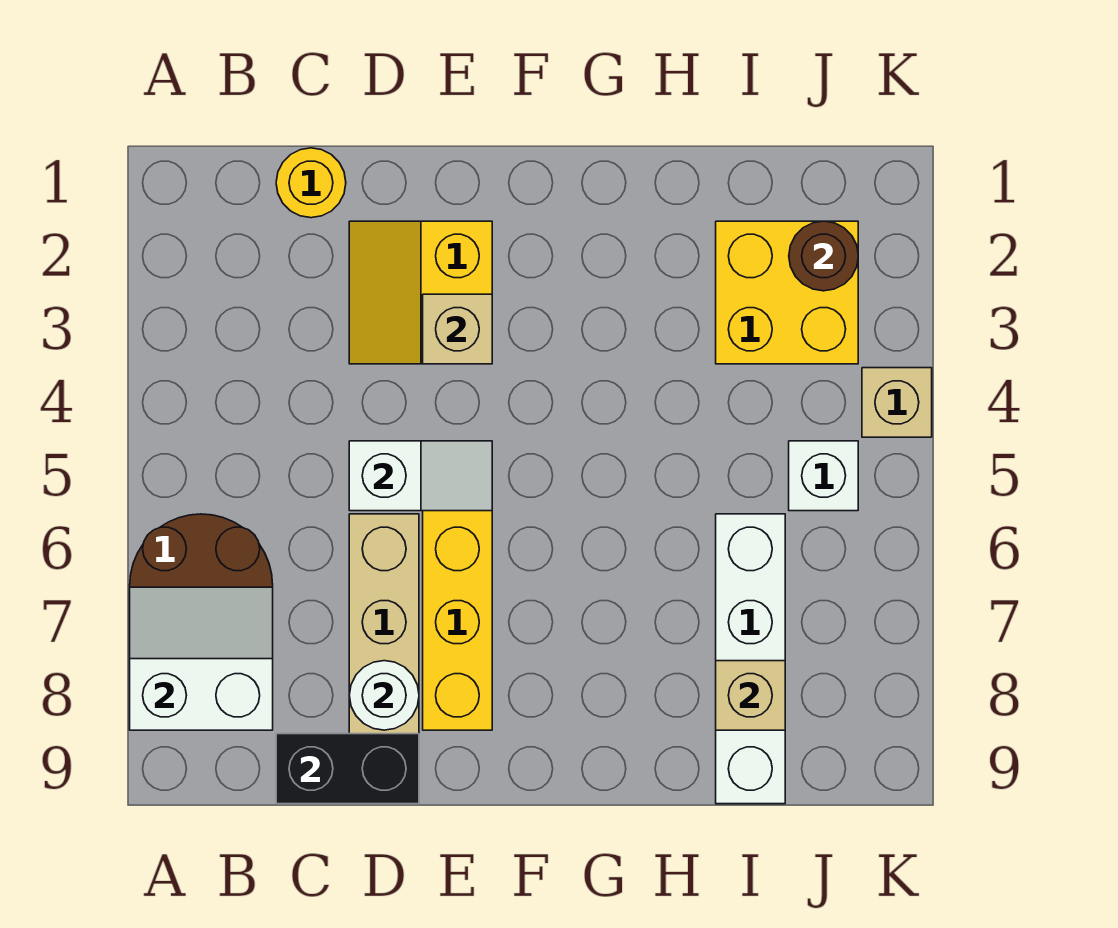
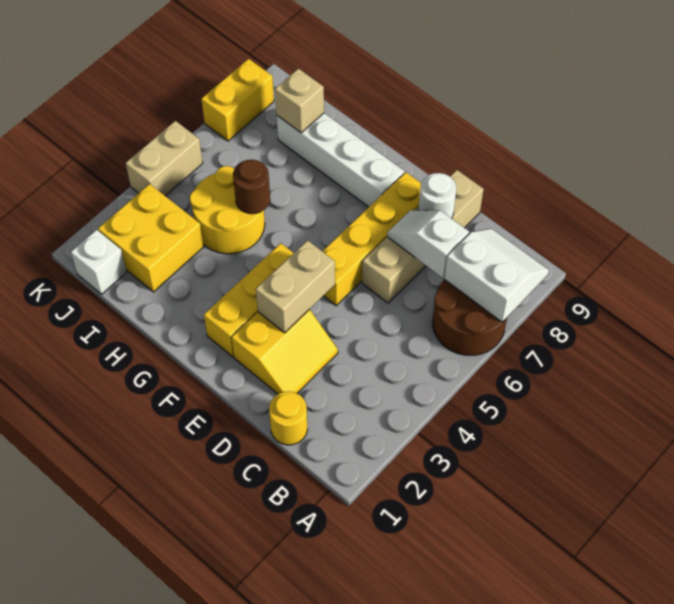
white 2x2 slope [130,587,273,730] -> white 2x2 slope turned to [444,229,549,322]
black 1x2 brick [276,734,419,804] -> none
white 1x2 slope [349,441,492,511] -> white 1x2 slope moved to [387,210,469,278]
tan 1x1 brick [423,294,492,364] -> tan 1x2 brick [256,240,335,333]
none -> yellow 1x3 brick [204,243,293,357]
none -> yellow 2x2 round brick [190,166,265,254]
white 1x4 brick [716,514,785,804] -> white 1x4 brick turned to [277,113,405,207]
brown 1x1 round brick [789,221,858,291] -> brown 1x1 round brick moved to [233,160,270,214]
white 1x1 brick [789,441,858,511] -> white 1x1 brick moved to [71,230,127,294]
tan 1x1 brick [862,368,932,437] -> tan 1x2 brick [126,121,203,196]
none -> yellow 1x2 brick [201,59,274,141]

